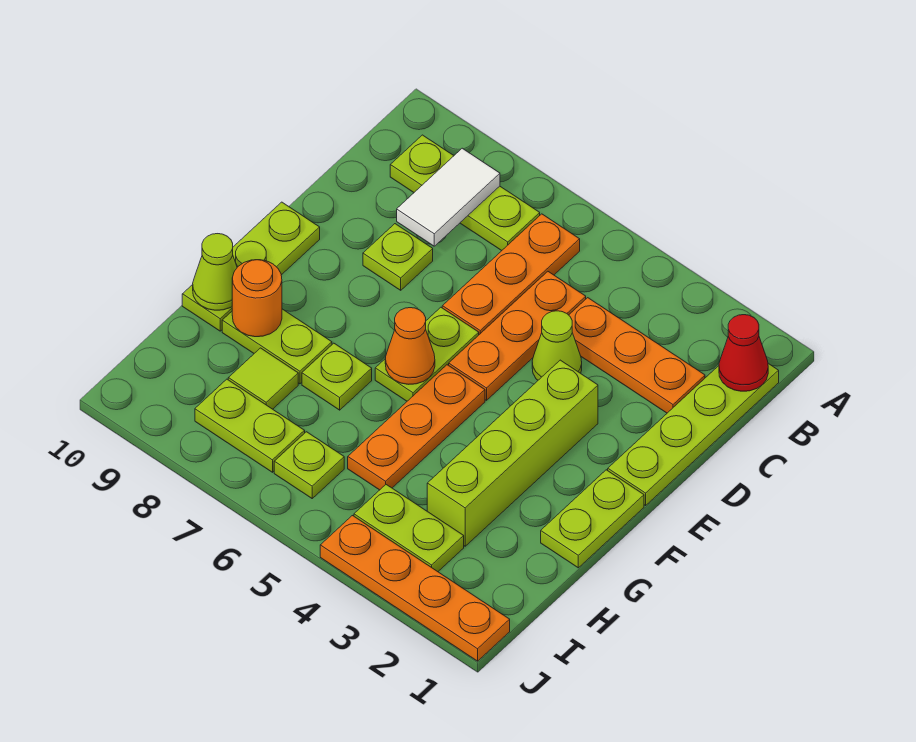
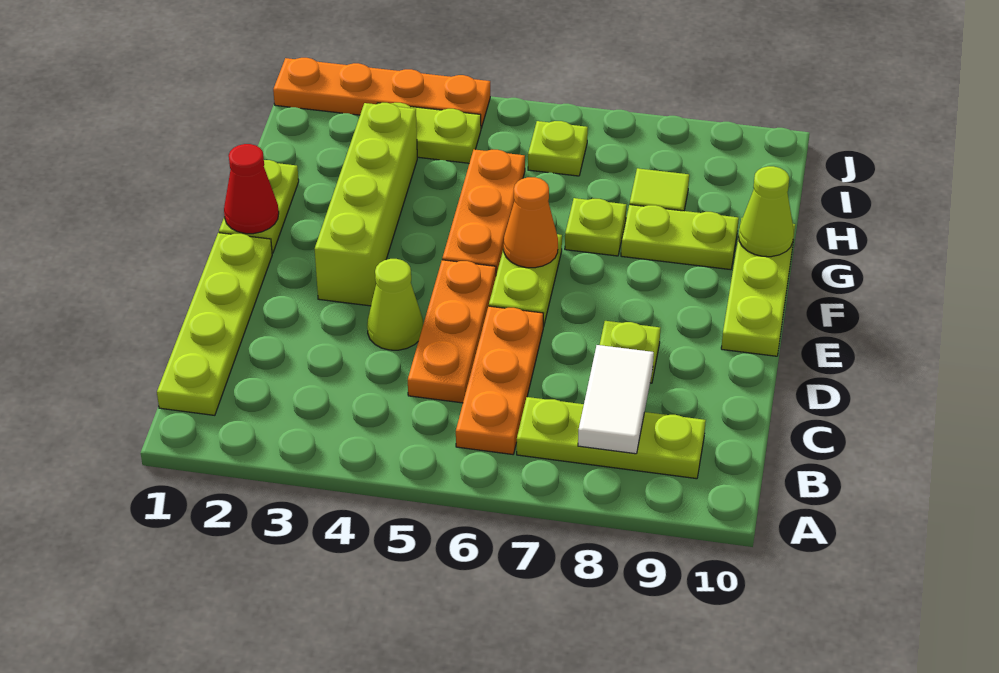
red 1x1 cone [719,315,768,391] -> red 1x1 cone moved to [224,144,279,234]
orange 1x3 plate [569,298,705,413] -> none
orange 1x1 round brick [232,260,282,337] -> none
lime 1x2 plate [195,379,305,472] -> none

